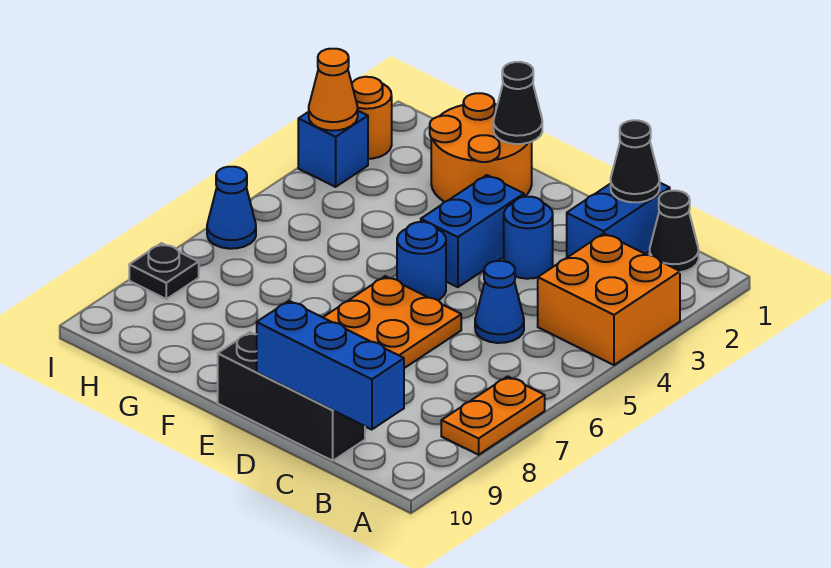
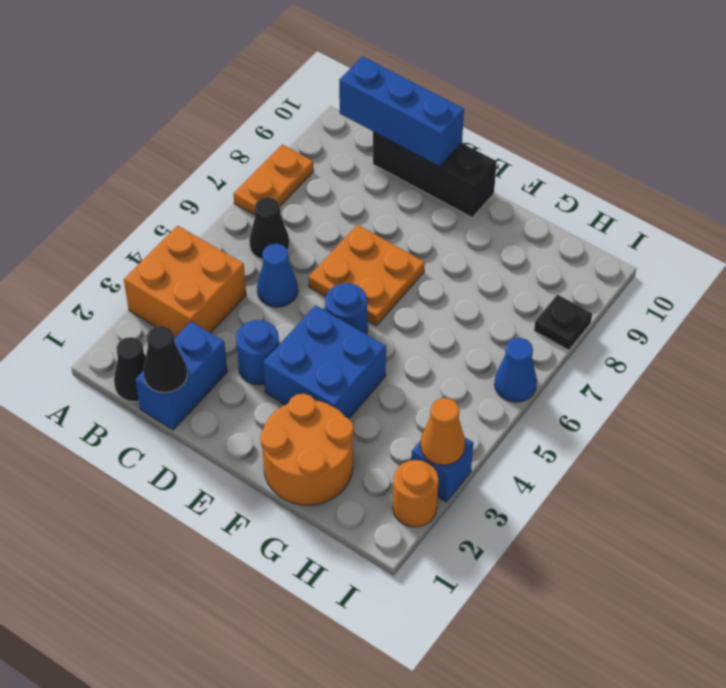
blue 1x2 brick [421,175,524,287] -> blue 2x2 brick [263,305,386,419]
black 1x1 cone [493,62,542,144] -> black 1x1 cone moved to [249,197,289,260]

